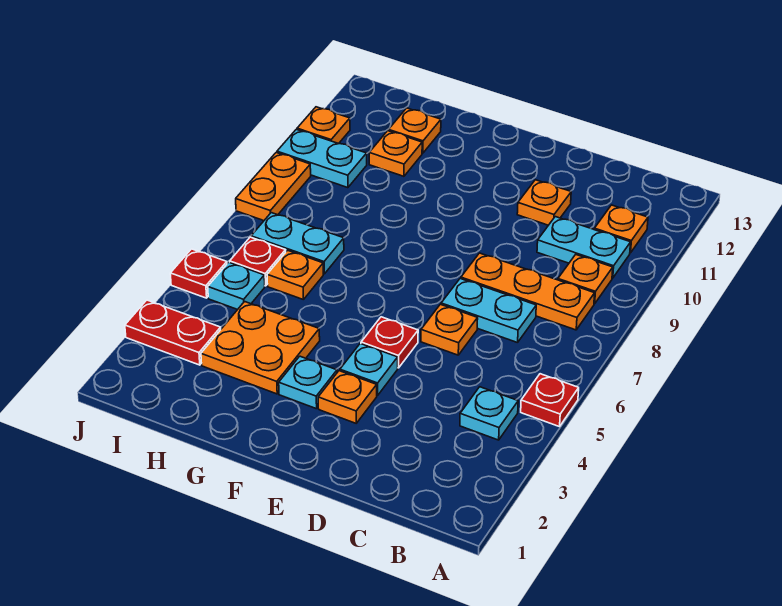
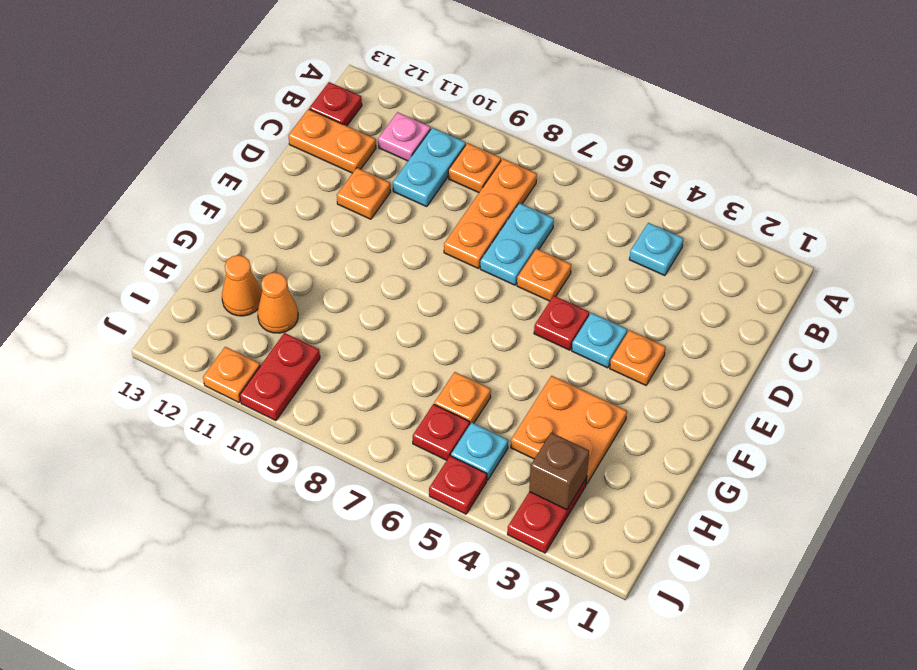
red 1x1 plate [521,374,579,427] -> red 1x1 plate moved to [309,82,362,126]
orange 1x1 plate [594,205,648,253] -> pink 1x1 plate [378,112,431,161]
cyan 1x1 plate [279,356,337,409] -> none
cyan 1x2 plate [251,213,344,274] -> none
orange 1x1 plate [369,131,422,176] -> orange 1x1 cone [258,272,298,333]
orange 1x1 plate [389,108,441,153] -> orange 1x1 cone [222,255,262,316]
none -> brown 1x1 brick [529,432,589,510]
cyan 1x2 plate [277,129,367,188] -> red 1x2 plate [240,333,320,421]
orange 1x2 plate [236,153,311,221] -> orange 1x2 plate moved to [288,109,376,173]

